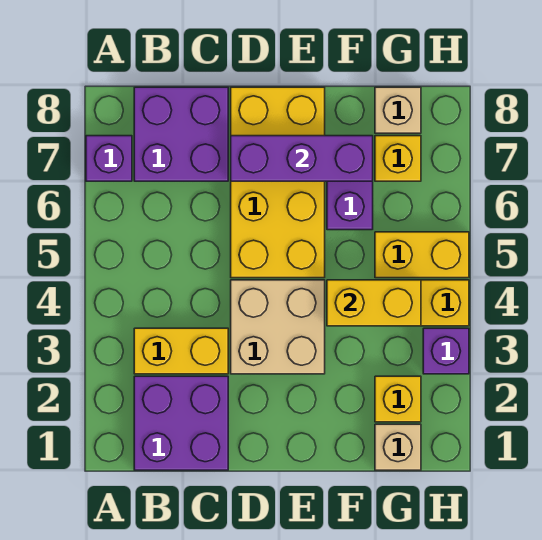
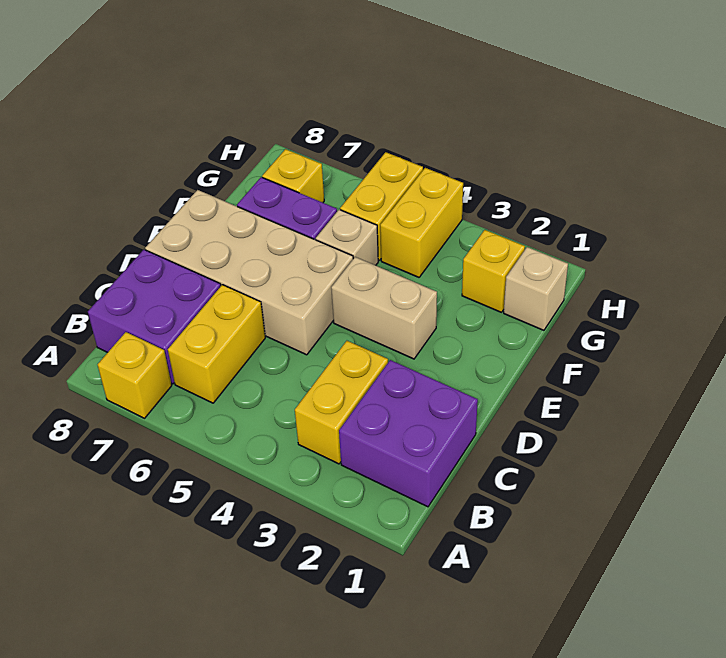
purple 1x1 brick [86,136,132,181] -> yellow 1x1 brick [98,332,172,418]
tan 2x2 brick [231,280,325,374] -> tan 1x2 brick [331,257,437,359]
yellow 2x4 brick [231,87,325,278] -> tan 2x4 brick [145,190,353,355]
purple 1x3 brick [231,136,373,181] -> none
yellow 1x2 brick [327,280,421,326] -> yellow 1x2 brick moved to [168,285,265,403]
tan 1x1 brick [375,87,421,133] -> tan 1x1 brick moved to [316,210,378,265]
purple 1x1 brick [423,328,469,374] -> none

